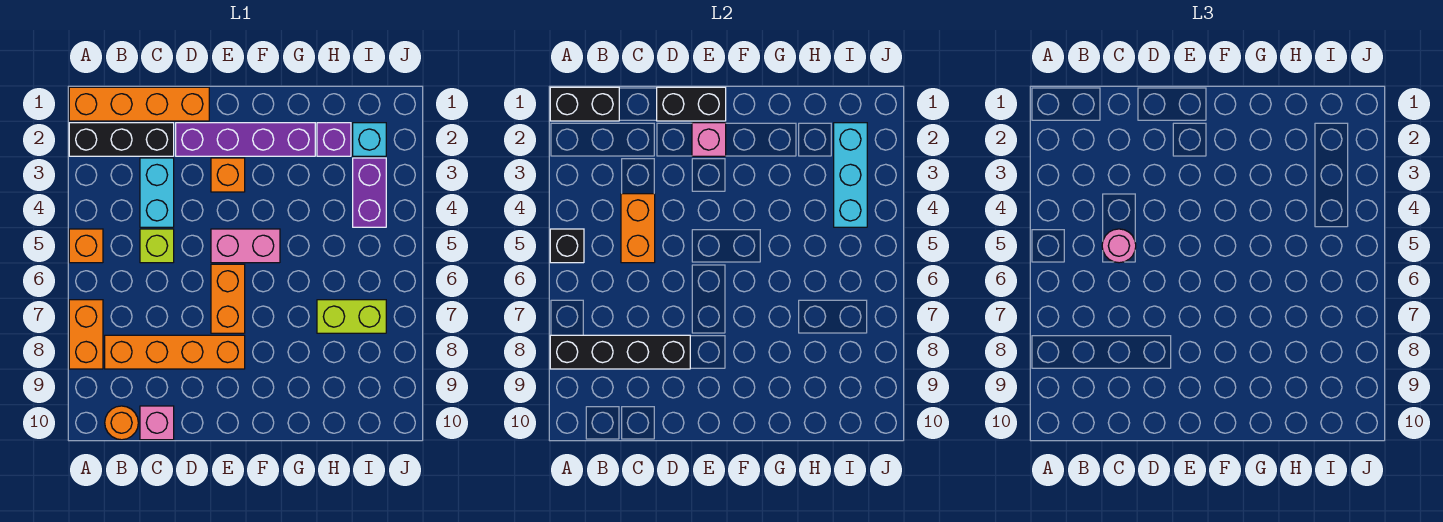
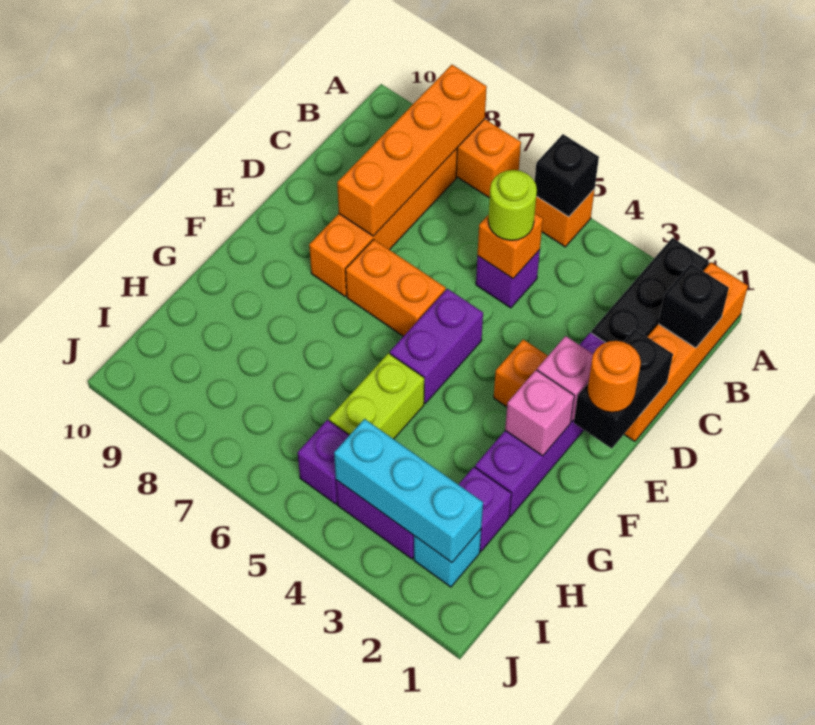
black 1x2 brick [550,87,619,121] -> black 1x1 brick [658,263,729,348]
black 1x4 brick [550,335,690,369] -> orange 1x4 brick [337,65,487,236]
orange 1x1 round brick [105,406,138,440] -> orange 1x1 round brick moved to [587,341,641,412]
cyan 1x2 brick [140,158,174,227] -> none
orange 1x2 brick [621,194,655,263] -> orange 1x1 brick [478,214,543,279]
lime 1x1 brick [140,229,174,263] -> purple 1x1 brick [476,250,540,308]
pink 1x1 round brick [1102,229,1136,263] -> lime 1x1 round brick [488,170,537,240]
pink 1x1 brick [140,406,174,440] -> pink 1x1 brick moved to [505,370,574,456]
pink 1x2 brick [211,229,280,263] -> purple 1x2 brick [390,289,483,403]
lime 1x2 brick [317,300,386,333] -> lime 1x2 brick moved to [329,353,424,439]
none -> purple 1x1 brick [298,420,349,504]

